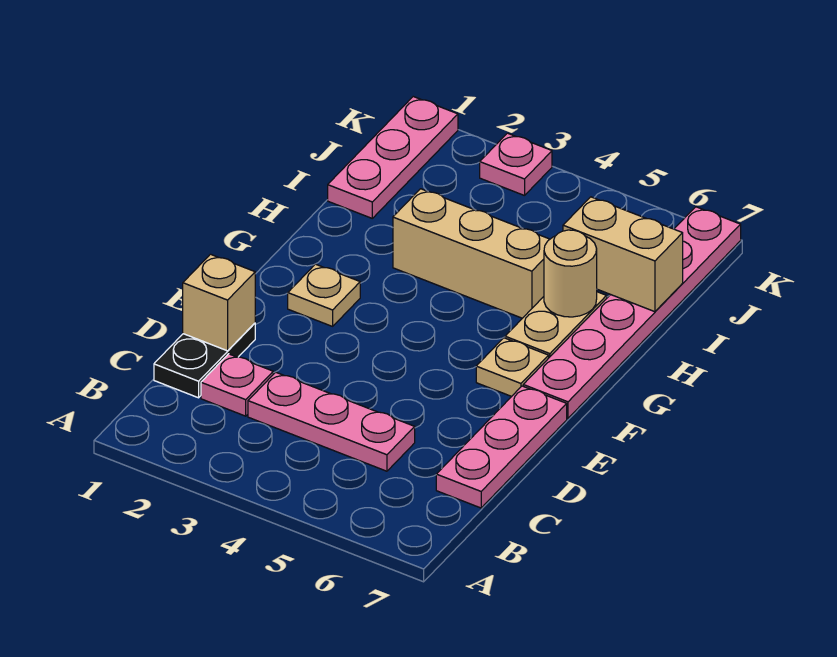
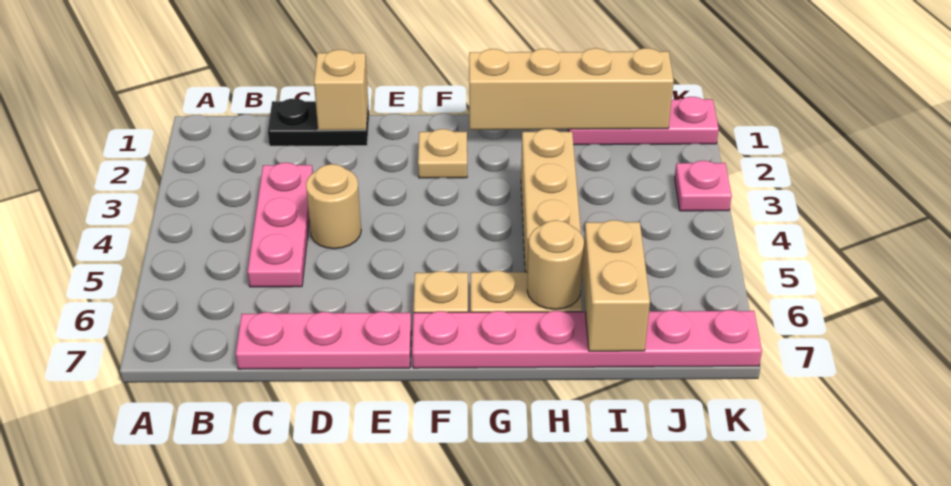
pink 1x1 plate [201,354,273,416] -> none
none -> tan 1x1 round brick [306,164,361,249]
none -> tan 1x4 brick [469,48,674,130]

